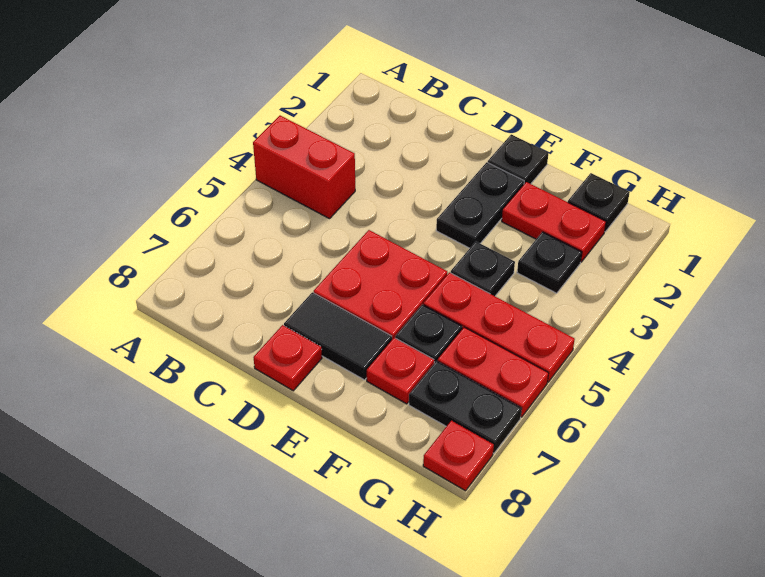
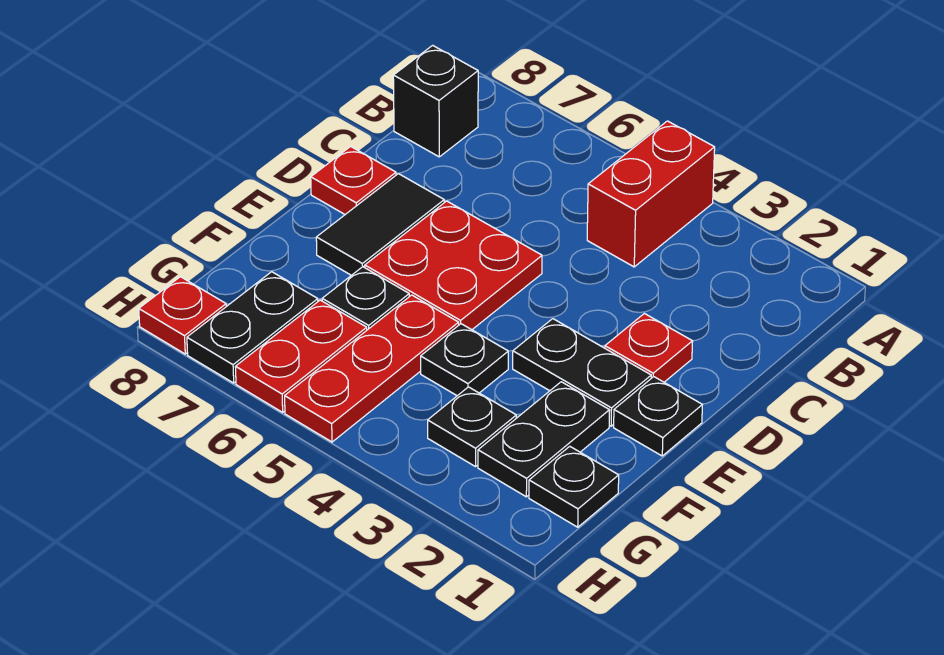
none -> black 1x1 brick [393,45,478,157]
red 1x2 plate [502,182,606,262] -> black 1x2 plate [478,382,610,497]
red 1x1 plate [367,338,434,404] -> red 1x1 plate moved to [605,314,693,382]

